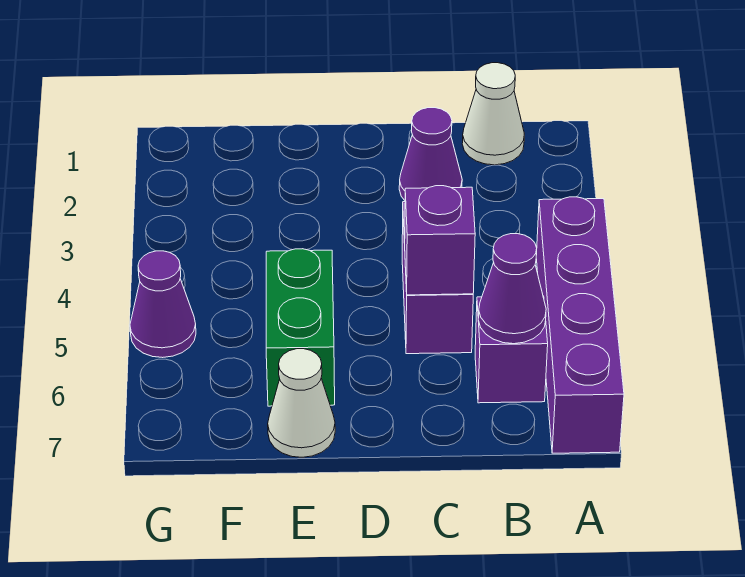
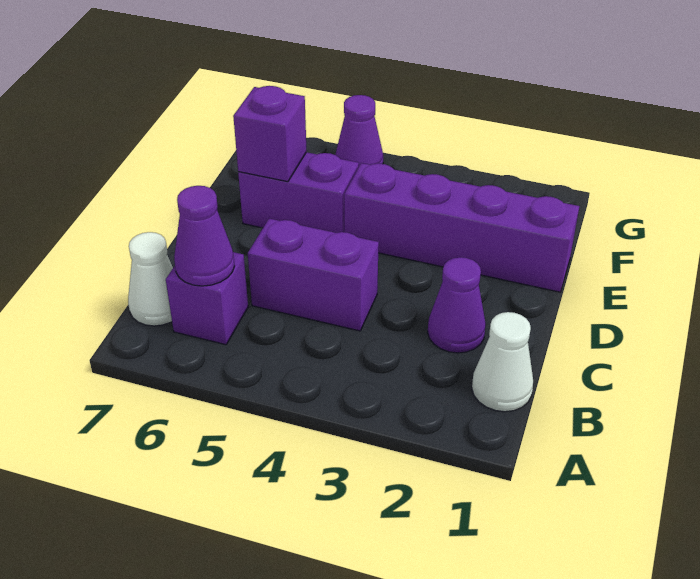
purple 1x4 brick [536,197,624,453] -> purple 1x4 brick moved to [344,163,579,292]
purple 1x1 brick [405,186,475,295] -> purple 1x1 brick moved to [233,86,307,182]
green 1x2 brick [266,249,335,406] -> purple 1x2 brick [238,152,359,233]
white 1x1 cone [268,349,335,457] -> white 1x1 cone moved to [128,232,173,326]

